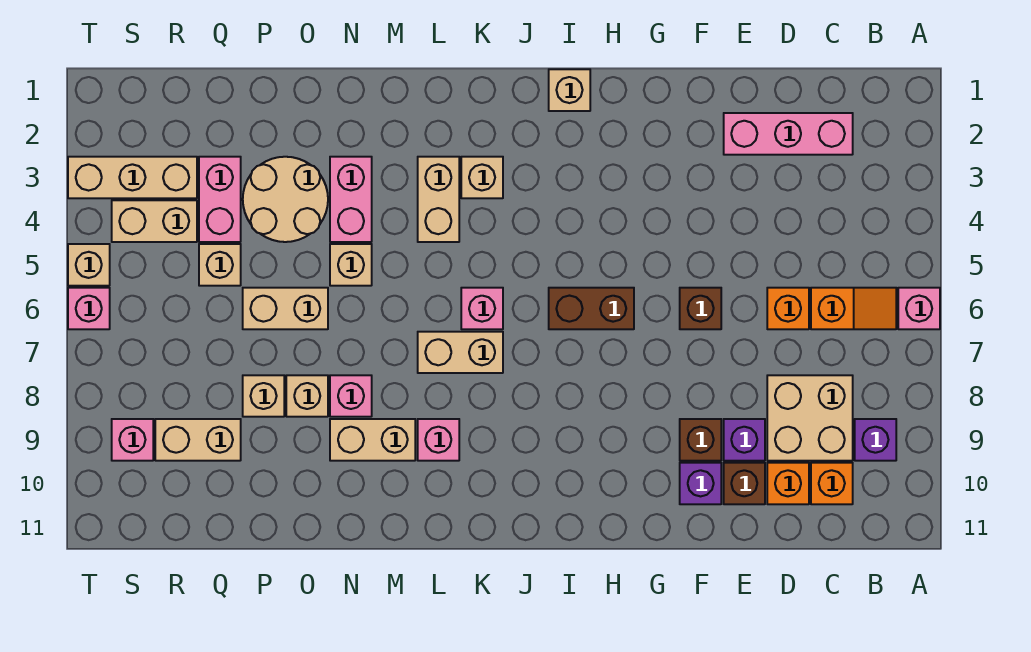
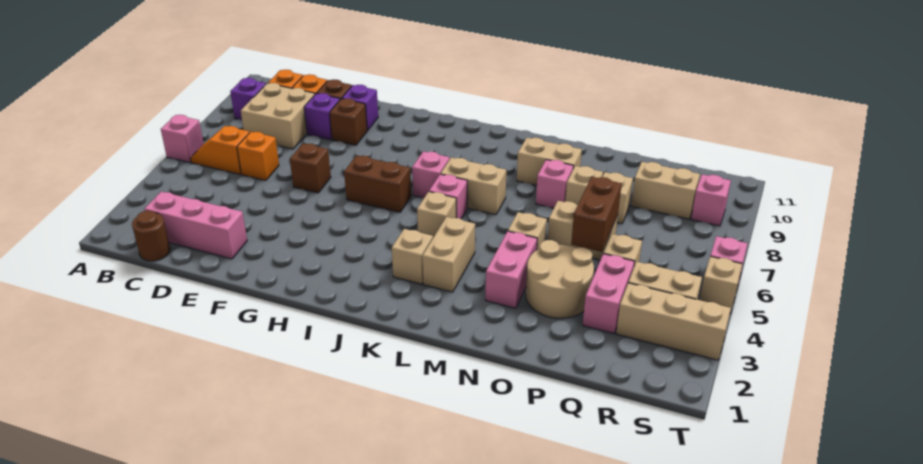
none -> brown 1x1 round brick [132,211,170,261]
tan 1x1 brick [549,69,590,111] -> tan 1x1 brick moved to [417,192,456,238]
pink 1x1 brick [418,419,459,461] -> pink 1x1 brick moved to [412,151,450,198]
none -> brown 1x2 brick [571,177,622,252]

